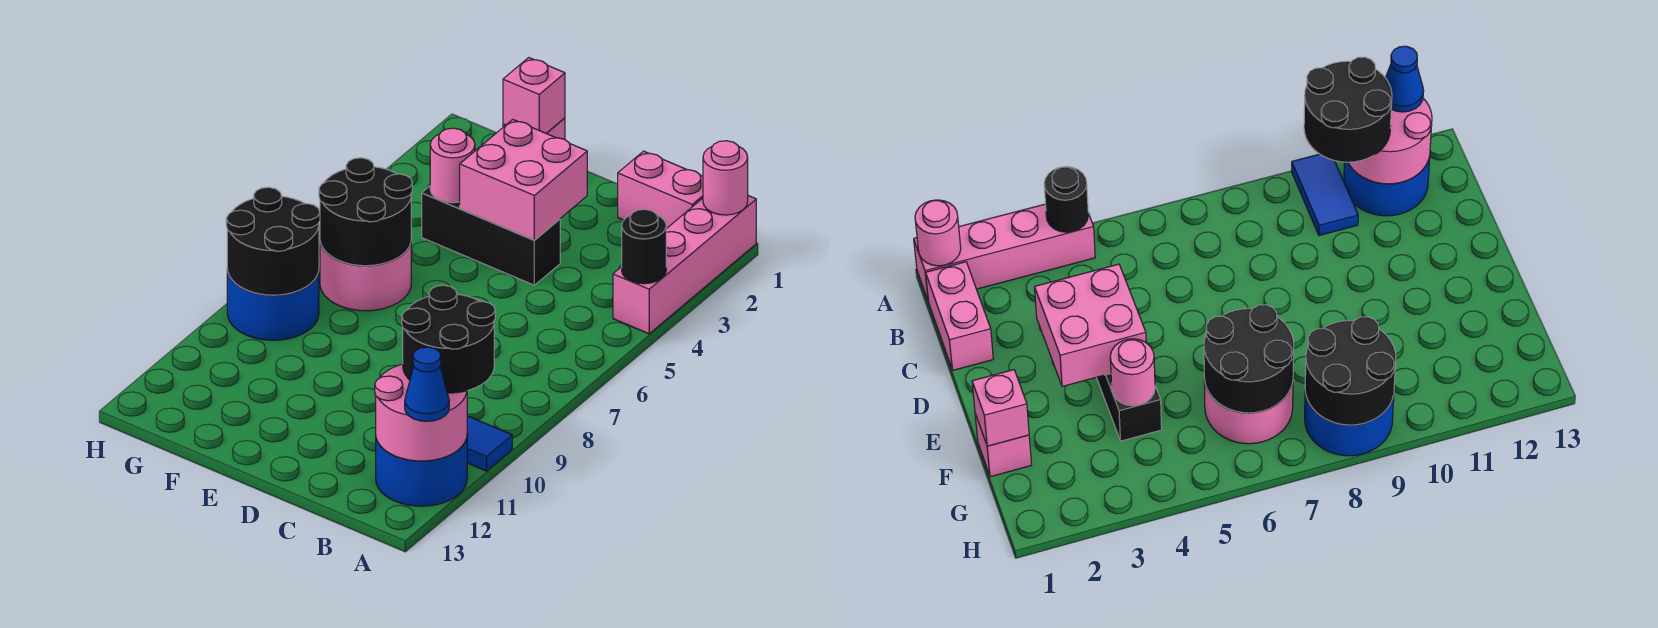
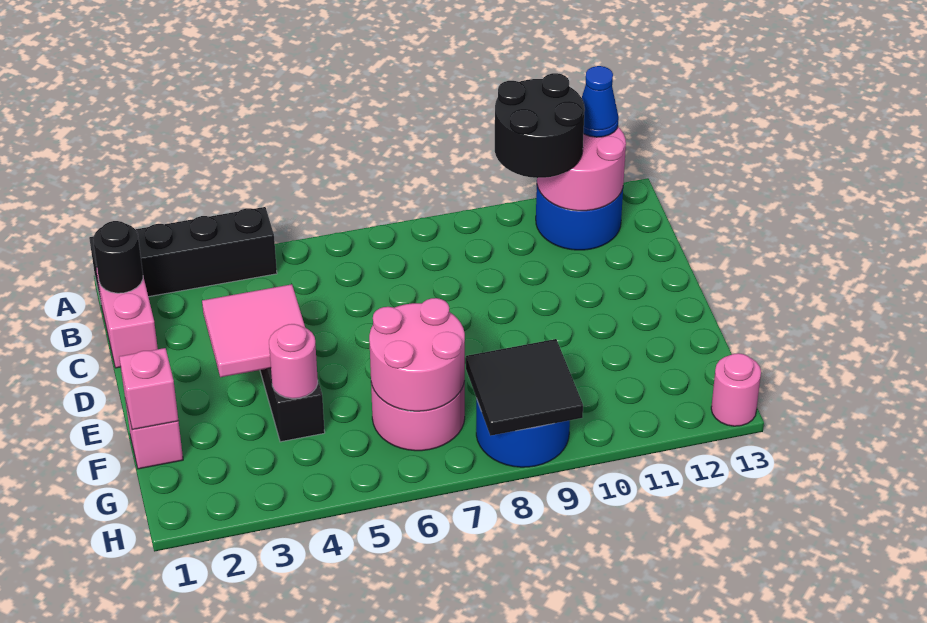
pink 1x4 brick [613,196,756,334] -> black 1x4 brick [89,207,277,301]
pink 1x1 round brick [703,141,748,215] -> pink 1x1 round brick moved to [711,353,761,426]
black 1x1 round brick [622,209,666,284] -> black 1x1 round brick moved to [93,221,143,293]
blue 1x2 tile [467,416,512,471] -> none
pink 2x2 brick [460,120,587,240] -> pink 2x2 tile [202,284,305,377]
black 2x2 round brick [319,158,412,266] -> pink 2x2 round brick [369,298,465,411]
black 2x2 round brick [226,187,320,295] -> black 2x2 tile [466,339,583,436]

